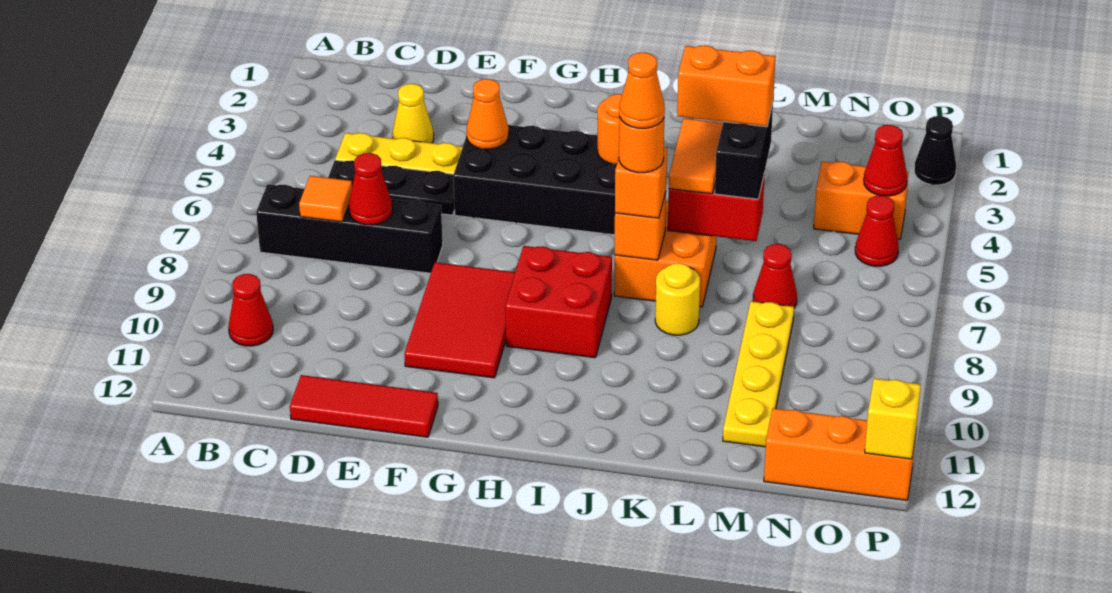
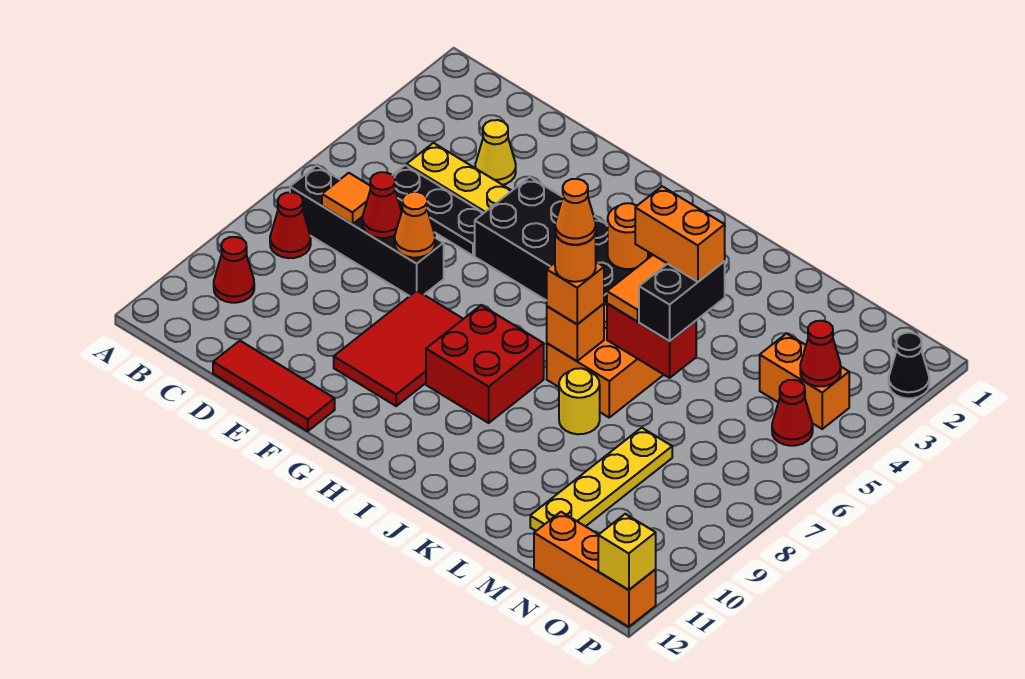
orange 1x1 cone [467,79,509,149] -> orange 1x1 cone moved to [395,192,435,258]
red 1x1 cone [753,244,797,308] -> red 1x1 cone moved to [270,192,311,258]

